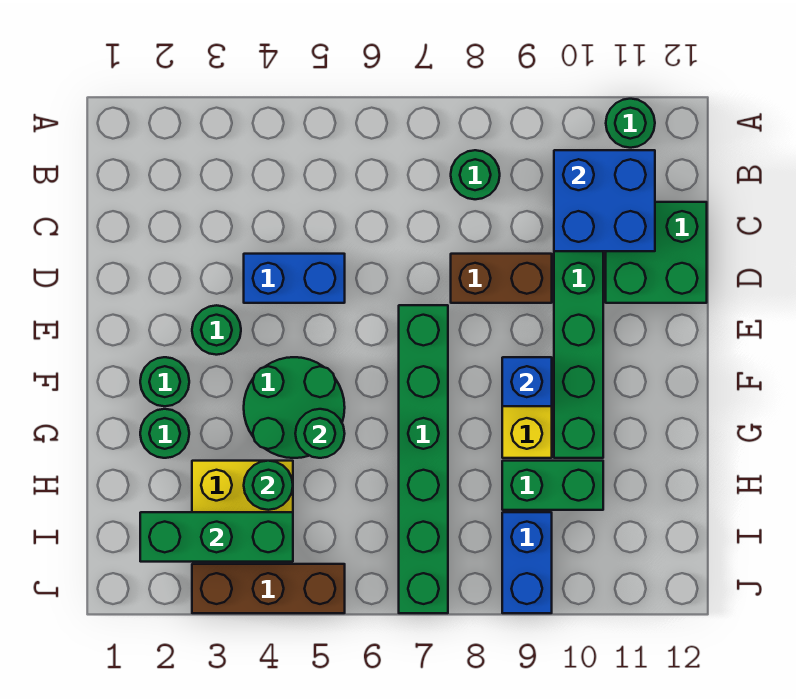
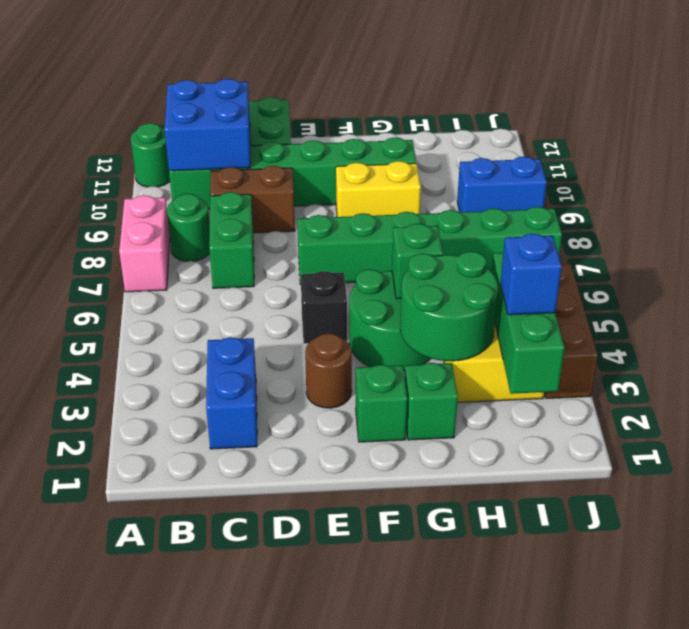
none -> pink 1x2 brick [119,195,170,292]
blue 1x2 brick [244,254,345,303] -> blue 1x2 brick moved to [206,337,257,449]
brown 1x2 brick [451,254,552,303] -> brown 1x2 brick turned to [210,166,295,233]
green 1x1 round brick [192,305,241,355] -> brown 1x1 round brick [305,333,352,408]
none -> black 1x1 brick [301,271,347,344]
green 1x1 round brick [140,357,189,406] -> green 1x1 brick [356,365,407,442]
blue 1x1 brick [502,357,552,406] -> blue 1x1 brick moved to [501,234,562,315]
green 1x1 round brick [140,409,189,458] -> green 1x1 brick [405,363,458,440]
green 1x1 round brick [295,409,345,458] -> green 1x1 brick [392,224,443,299]
green 1x1 round brick [244,461,293,510] -> green 2x2 round brick [400,251,498,361]
green 1x2 brick [502,461,603,510] -> green 1x2 brick moved to [209,192,254,288]

